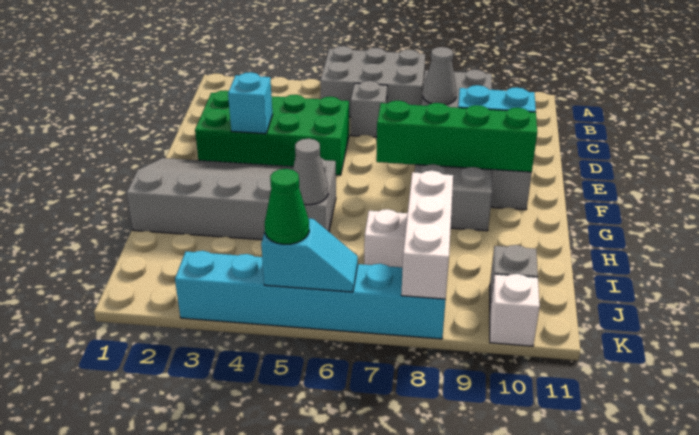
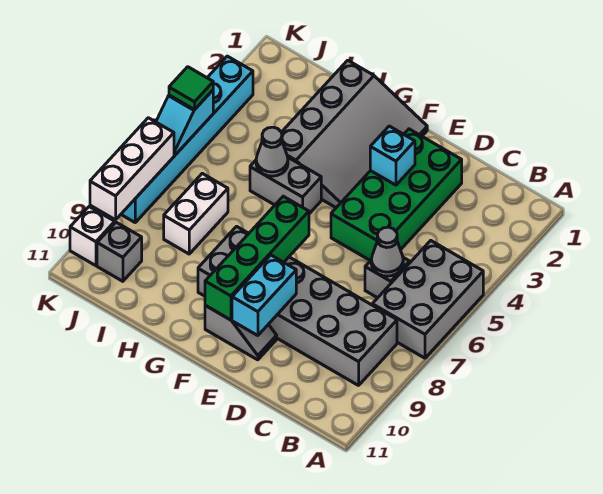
grey 1x1 cone [423,47,457,105] -> grey 1x1 cone moved to [371,227,403,276]
white 1x3 brick [401,171,453,299] -> white 1x3 brick turned to [90,118,174,220]
green 1x1 cone [265,169,309,244] -> green 1x1 tile [169,67,213,110]

